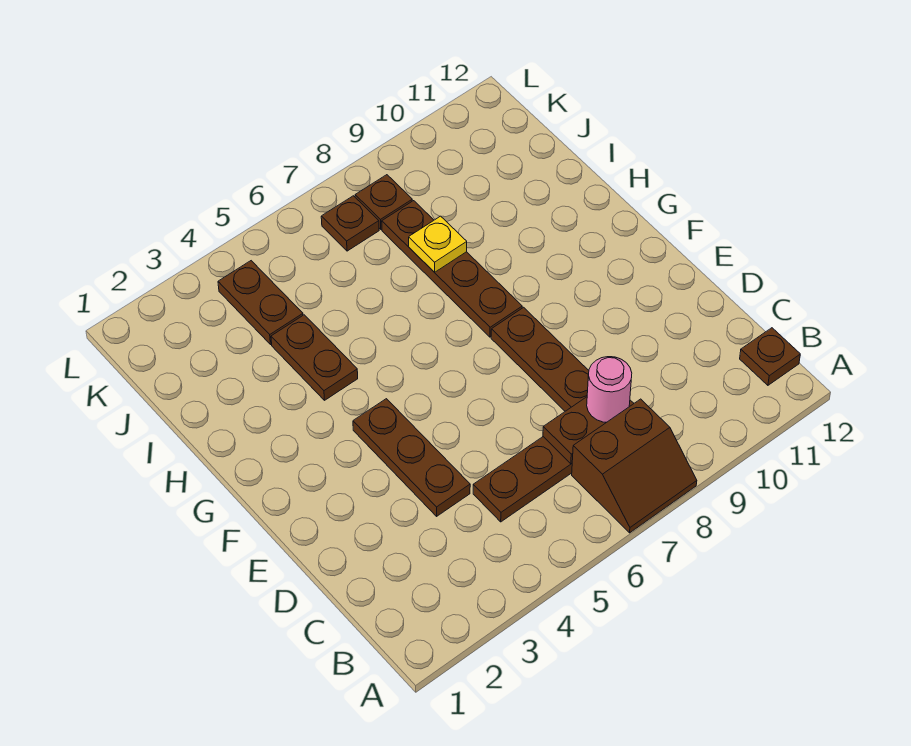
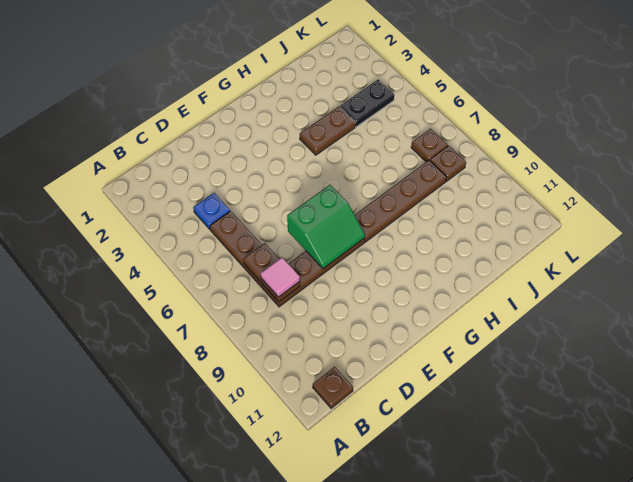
brown 2x2 slope [572,399,697,533] -> none
none -> blue 1x1 plate [193,193,230,229]
pink 1x1 round brick [587,357,632,422] -> pink 1x1 tile [261,258,300,297]
brown 1x3 plate [353,399,470,516] -> none
none -> green 2x2 slope [287,185,365,269]
yellow 1x1 plate [409,216,467,272] -> none
brown 1x2 plate [218,261,303,344] -> black 1x2 plate [340,79,394,127]

